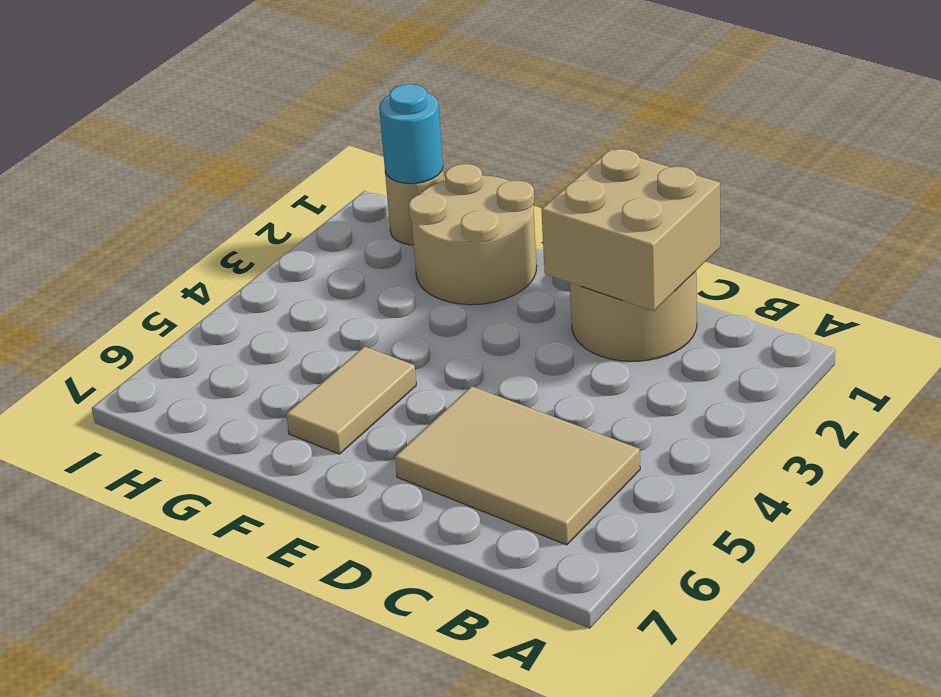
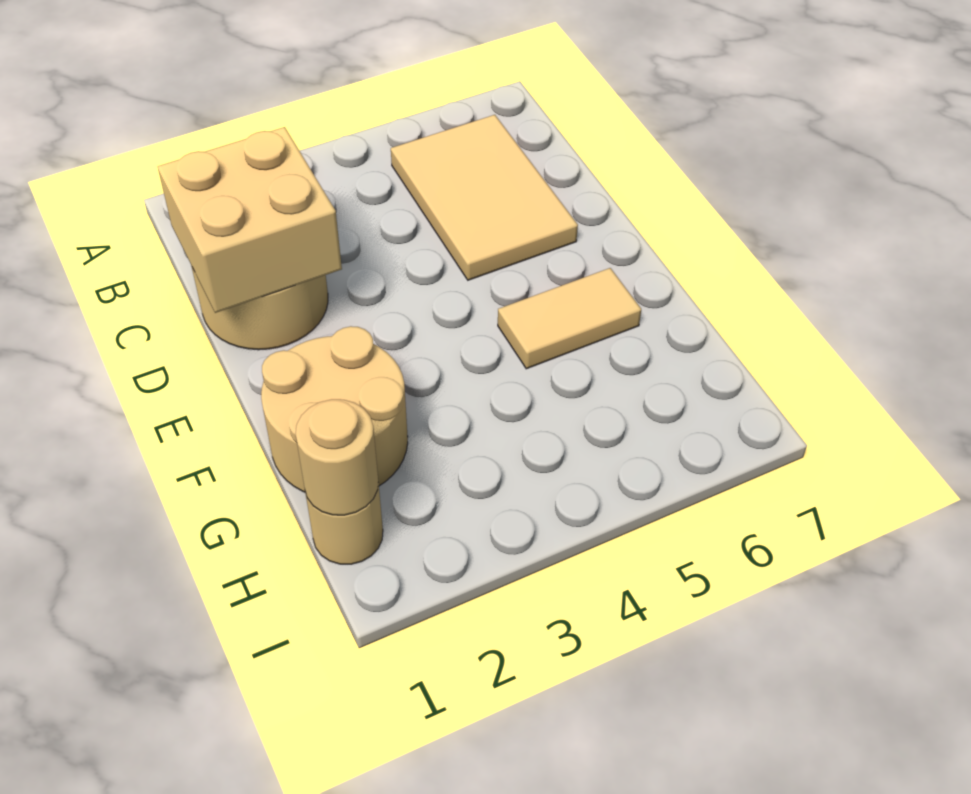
cyan 1x1 round brick [379,84,443,184] -> tan 1x1 round brick [295,399,378,515]

